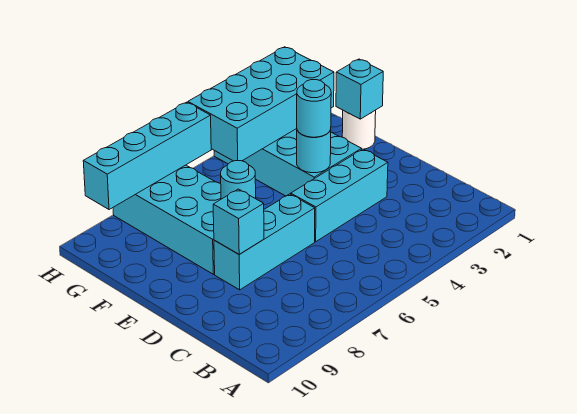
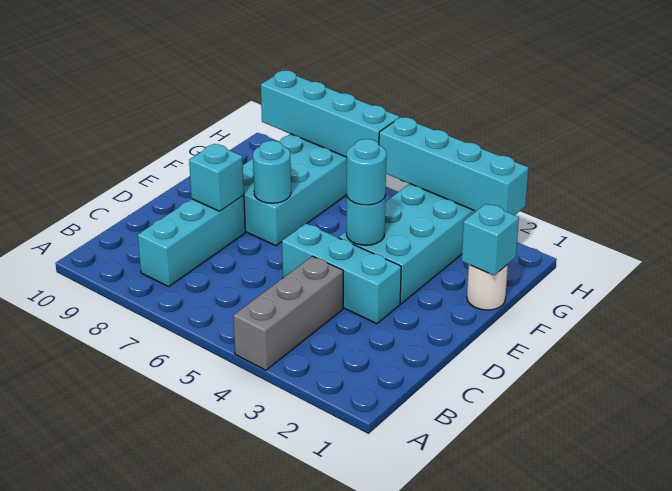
none -> grey 1x3 brick [233,256,343,370]
cyan 1x3 brick [214,194,315,290] -> cyan 1x3 brick turned to [138,195,245,287]
cyan 2x4 brick [188,47,334,161] -> cyan 1x4 brick [379,117,529,215]

